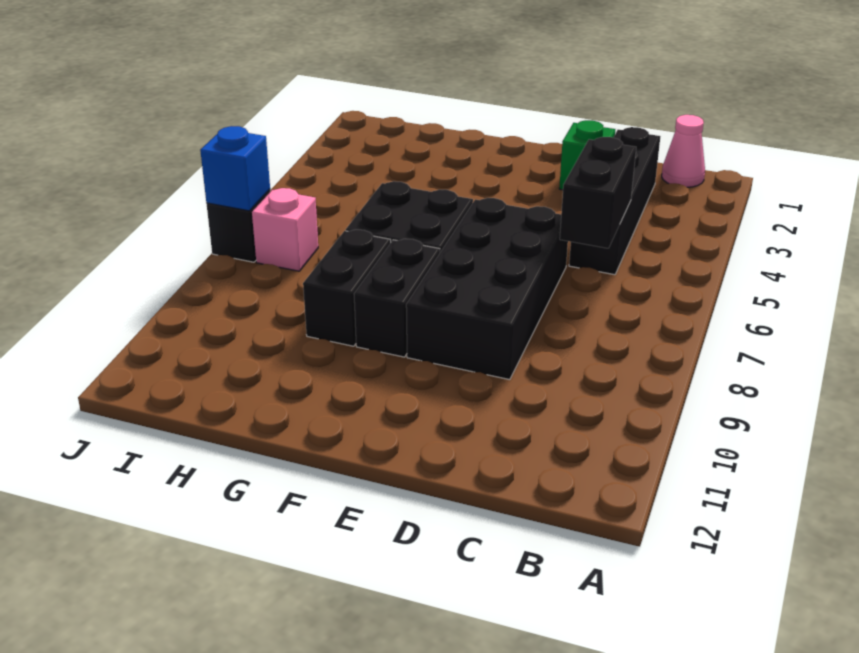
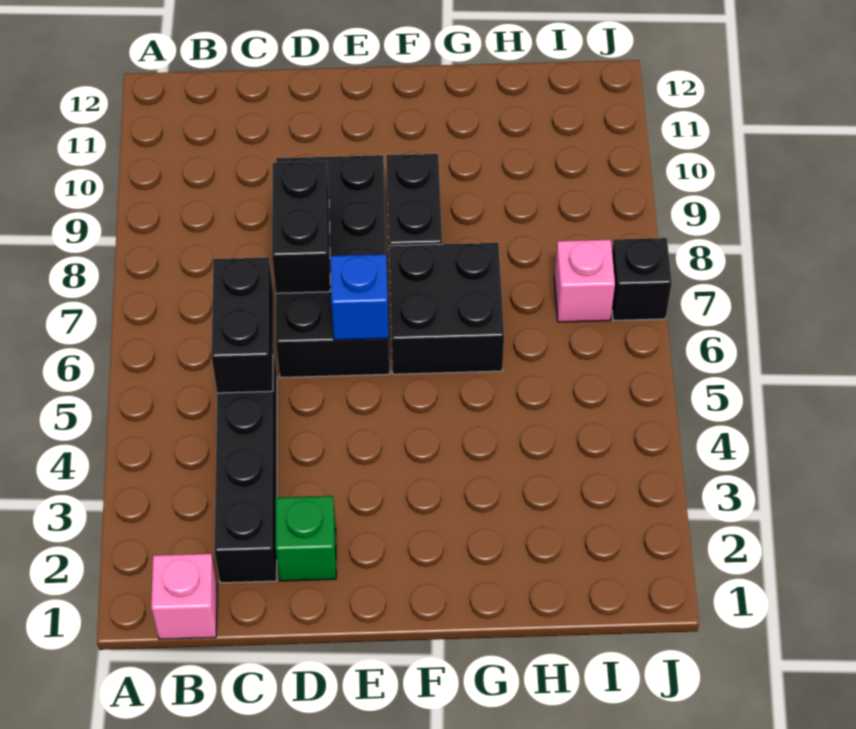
pink 1x1 cone [662,115,705,187] -> pink 1x1 brick [151,554,217,639]
black 1x2 brick [303,230,391,346] -> black 1x2 brick moved to [272,161,330,293]
blue 1x1 brick [200,126,270,211] -> blue 1x1 brick moved to [331,254,389,340]

